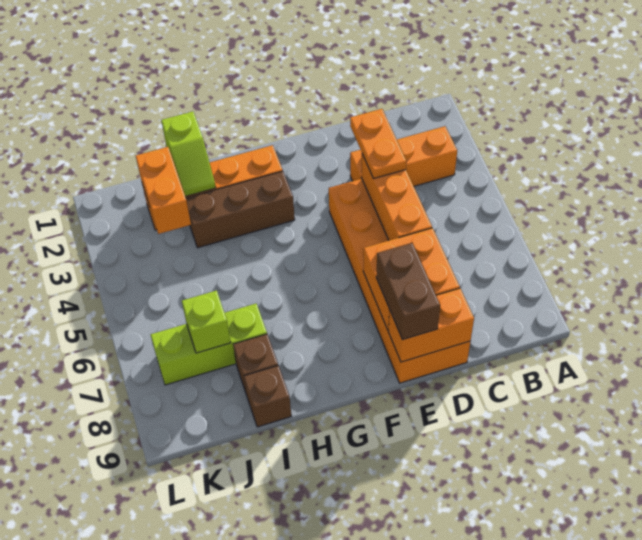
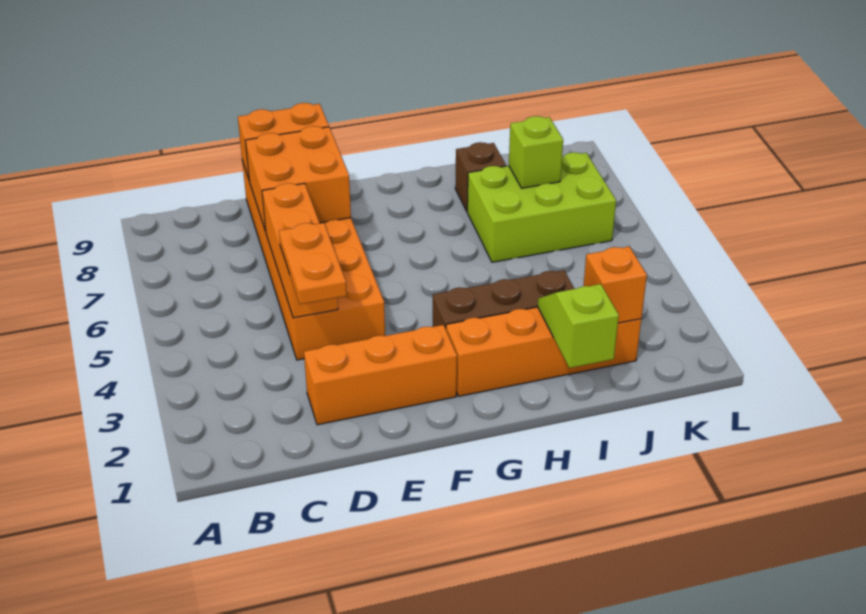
orange 1x3 brick [350,126,457,186] -> orange 1x3 brick moved to [304,325,457,425]
brown 1x2 brick [376,243,440,340] -> none
lime 1x3 brick [151,304,267,385] -> lime 2x3 brick [467,152,616,262]
brown 1x1 brick [244,366,291,427] -> none
orange 1x2 brick [136,147,191,234] -> orange 1x1 brick [584,247,647,323]

